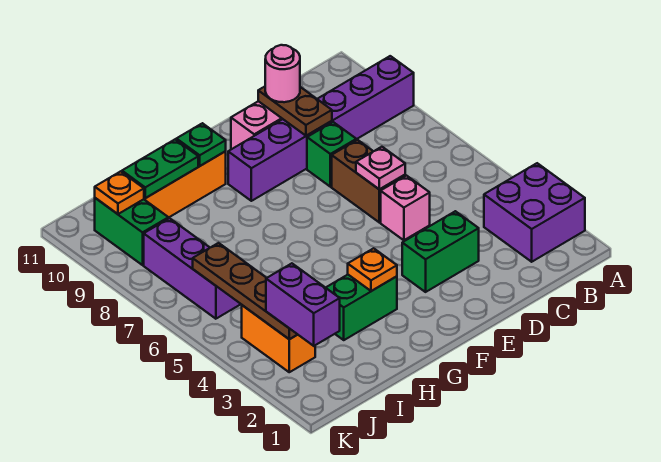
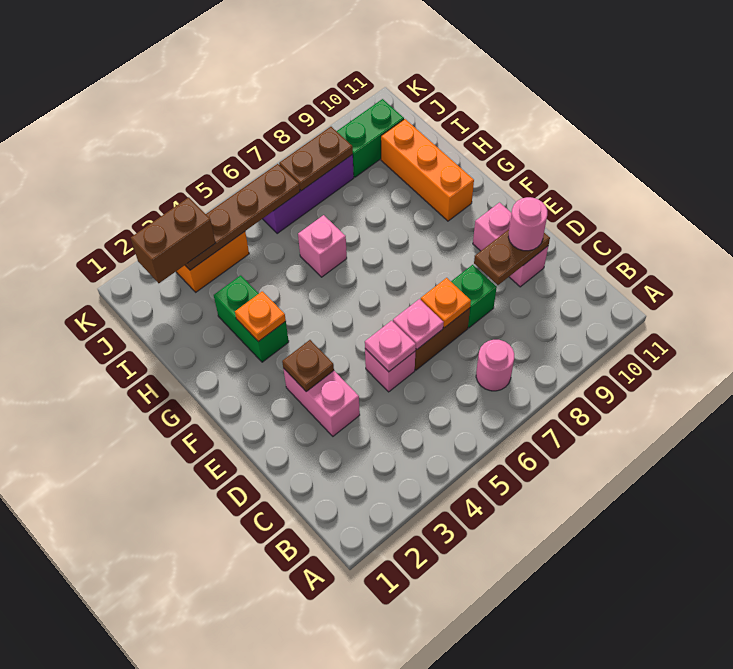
purple 2x2 brick [484,163,585,262] -> none
purple 1x6 brick [228,56,414,201] -> none
none -> pink 1x1 round brick [476,340,514,391]
green 1x2 brick [402,211,479,292] -> pink 1x2 brick [283,368,360,436]
none -> pink 1x1 plate [365,321,416,372]
none -> brown 1x1 plate [282,340,334,392]
green 1x1 plate [176,123,226,166] -> none
none -> pink 1x1 brick [298,215,347,277]
green 1x2 plate [122,139,198,198] -> none
purple 1x2 brick [266,263,340,346] -> brown 1x2 brick [131,197,215,283]
none -> brown 1x2 plate [279,127,353,191]
orange 1x1 plate [95,171,144,214] -> orange 1x1 plate moved to [421,278,471,328]

